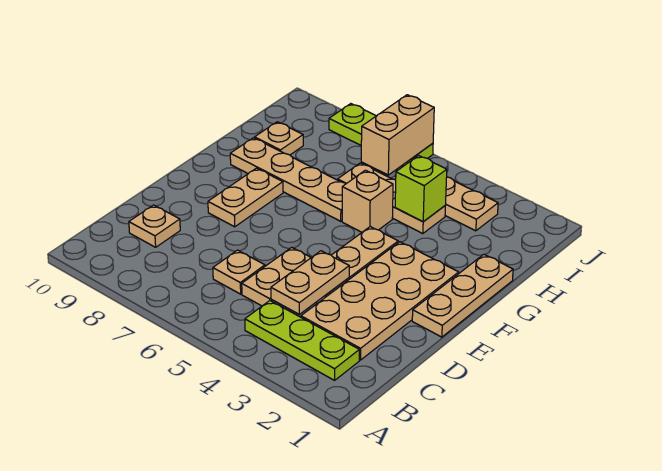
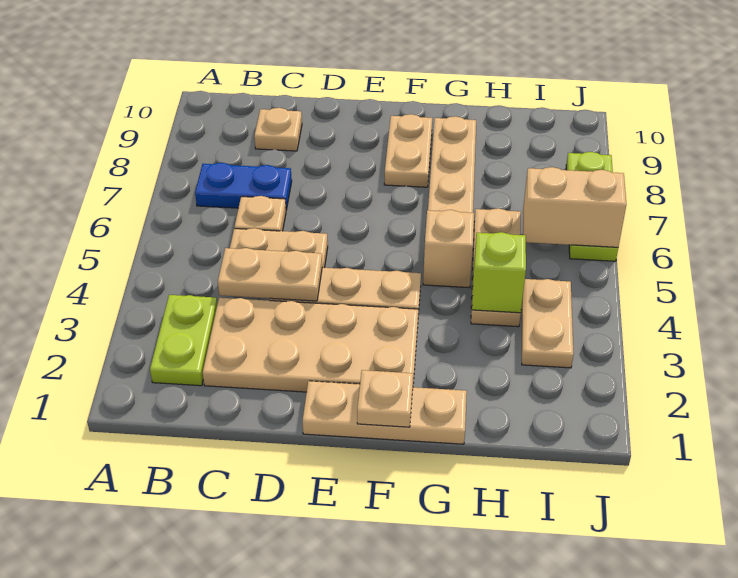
lime 1x3 plate [245,301,359,380] -> lime 1x2 plate [150,295,217,386]
none -> blue 1x2 plate [195,163,292,210]
tan 1x2 plate [208,168,283,227] -> tan 1x2 plate turned to [384,114,432,187]
tan 1x1 plate [255,122,303,155] -> tan 1x1 plate moved to [357,370,413,427]

